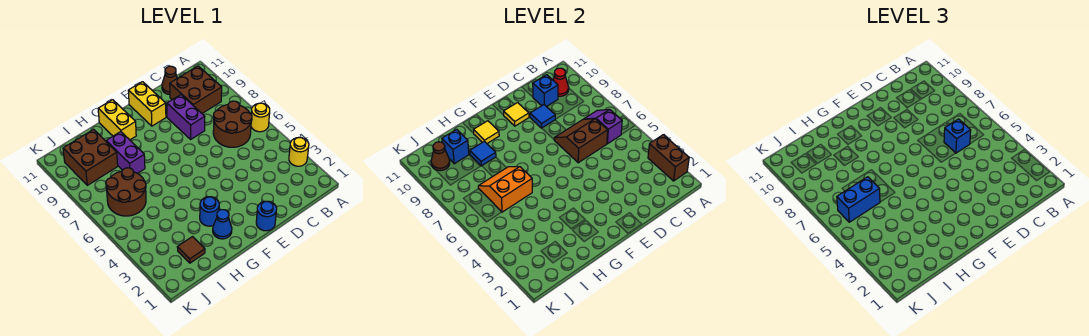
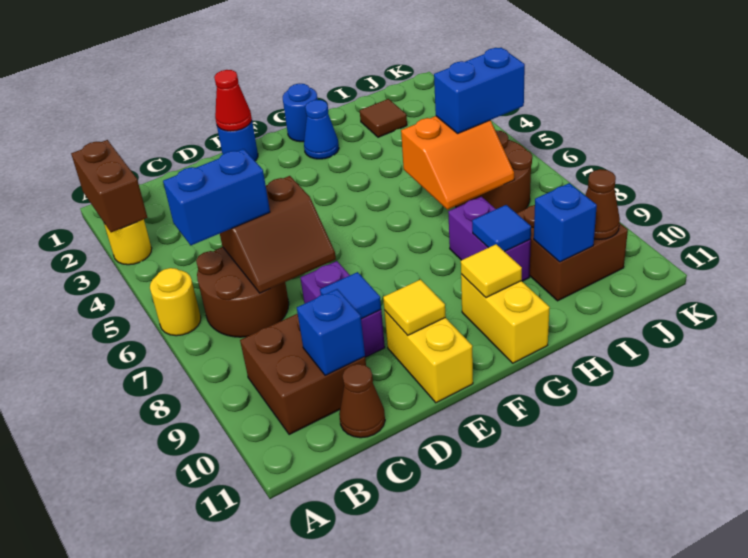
purple 1x2 slope [584,109,622,144] -> none
red 1x1 cone [553,68,569,96] -> red 1x1 cone moved to [214,70,252,131]
blue 1x1 brick [944,119,971,153] -> blue 1x2 brick [163,149,270,245]
blue 1x1 round brick [200,197,219,226] -> blue 1x1 round brick moved to [283,84,318,142]

